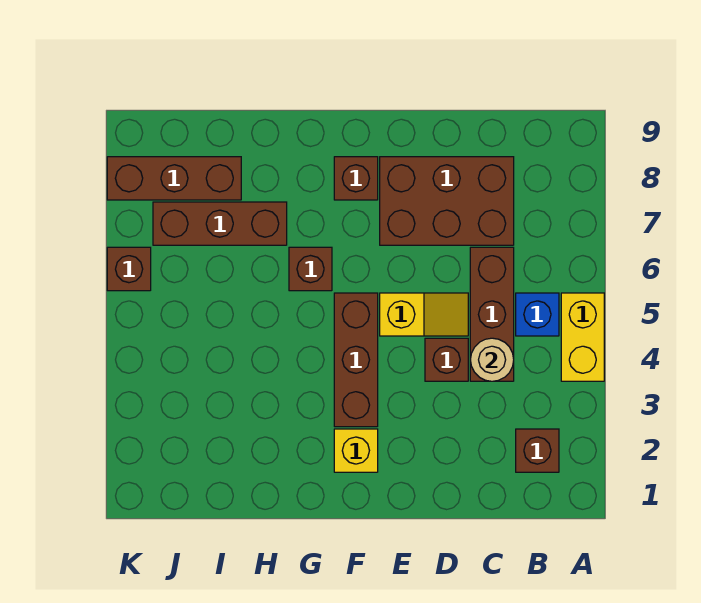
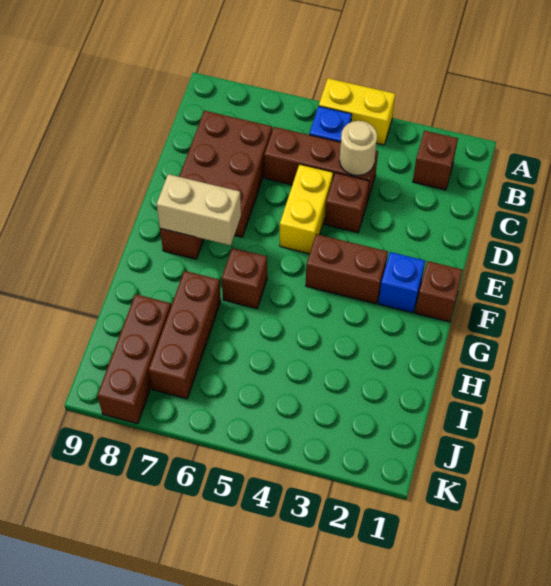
yellow 1x2 slope [380,293,468,336] -> yellow 1x2 brick [280,164,333,254]
yellow 1x1 brick [334,429,378,472] -> blue 1x1 brick [378,252,425,313]
brown 1x3 brick [334,293,378,427] -> brown 1x2 brick [306,234,388,304]
none -> tan 1x2 brick [157,174,241,245]
brown 1x1 brick [107,247,151,291] -> brown 1x1 brick moved to [415,261,463,322]

